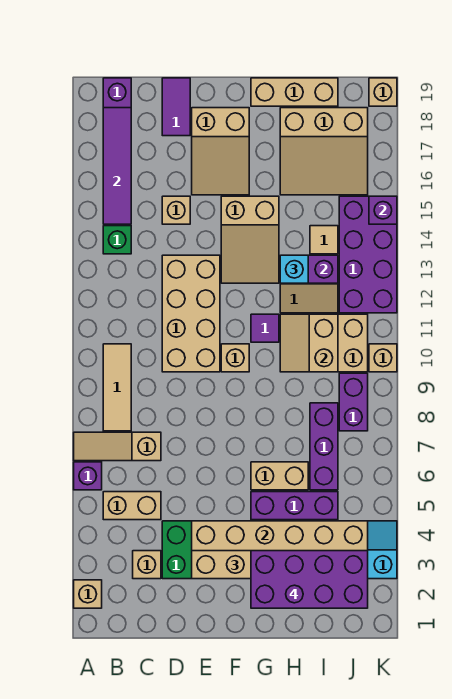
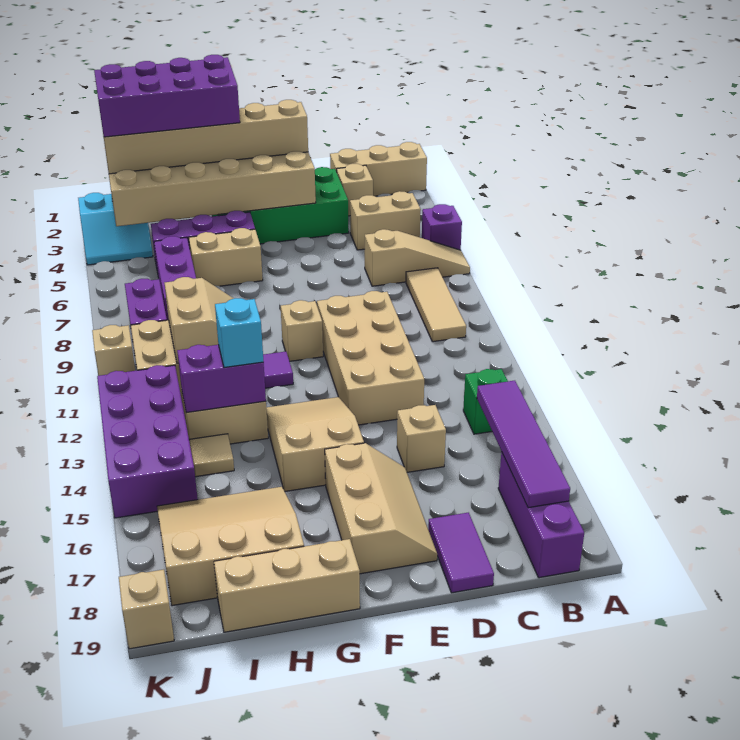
tan 1x1 brick [74,580,102,608] -> tan 1x3 brick [330,142,427,196]
tan 2x3 slope [192,108,249,195] -> tan 2x3 slope turned to [325,443,437,574]
purple 1x1 brick [369,196,397,224] -> none

